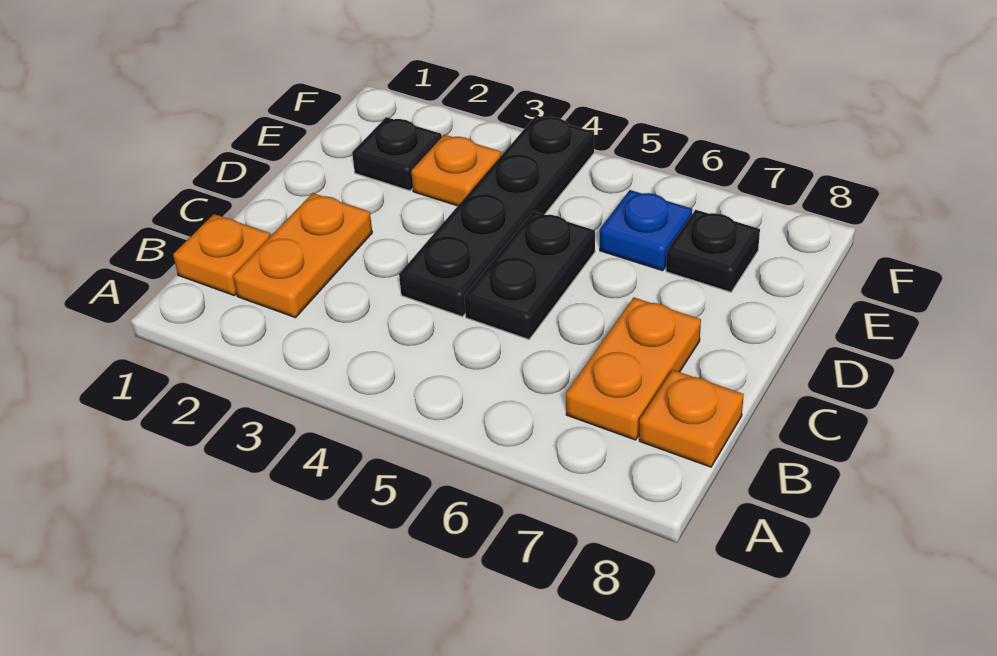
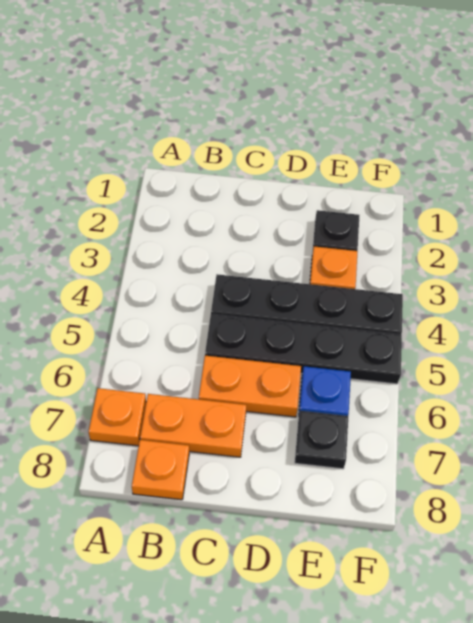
orange 1x1 plate [173,214,271,295] -> orange 1x1 plate moved to [89,388,146,446]
orange 1x2 plate [233,193,372,318] -> orange 1x2 plate moved to [199,356,301,417]
black 1x2 plate [464,211,595,339] -> black 1x4 plate [205,314,402,384]

